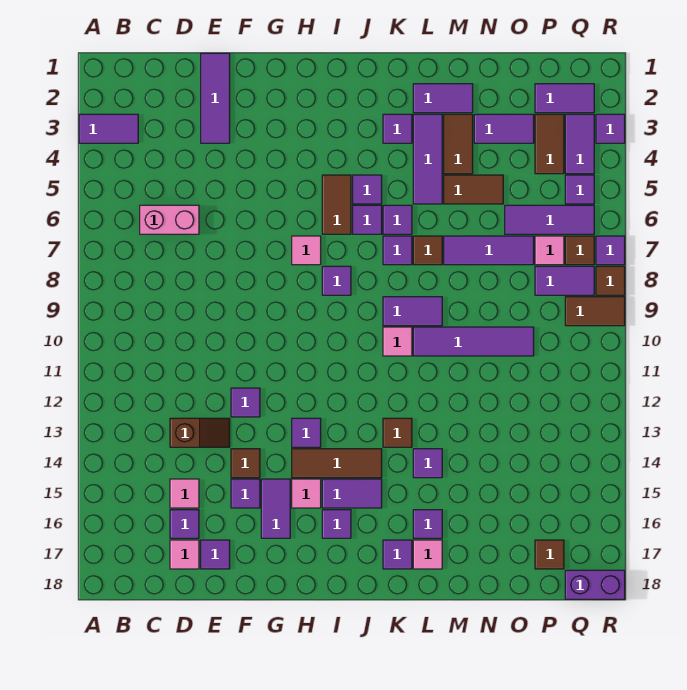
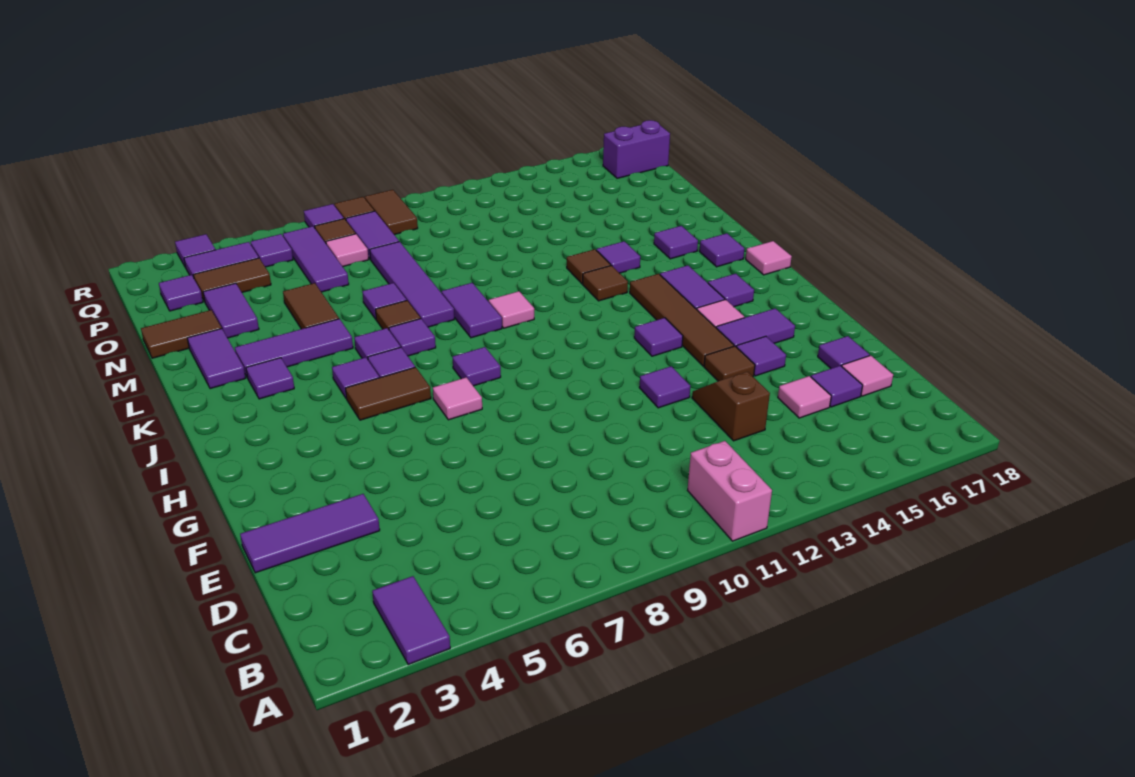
pink 1x2 brick [140,205,199,234] -> pink 1x2 brick moved to [688,441,772,541]
brown 1x3 tile [292,449,382,478] -> brown 1x4 tile [630,274,734,366]
purple 1x4 tile [413,327,534,356] -> purple 1x4 tile moved to [370,242,454,327]
pink 1x1 tile [413,540,442,569] -> pink 1x1 tile moved to [746,241,792,275]
brown 1x2 tile [444,114,473,174] -> brown 1x2 tile moved to [141,310,222,358]
purple 1x3 tile [444,236,534,265] -> purple 1x1 tile [362,283,407,319]
purple 1x2 tile [535,84,594,113] -> purple 1x1 tile [159,275,203,311]
brown 1x1 tile [535,540,564,569] -> brown 1x1 tile moved to [567,249,611,284]
purple 1x2 brick [565,570,625,599] -> purple 1x2 brick turned to [603,120,670,178]

